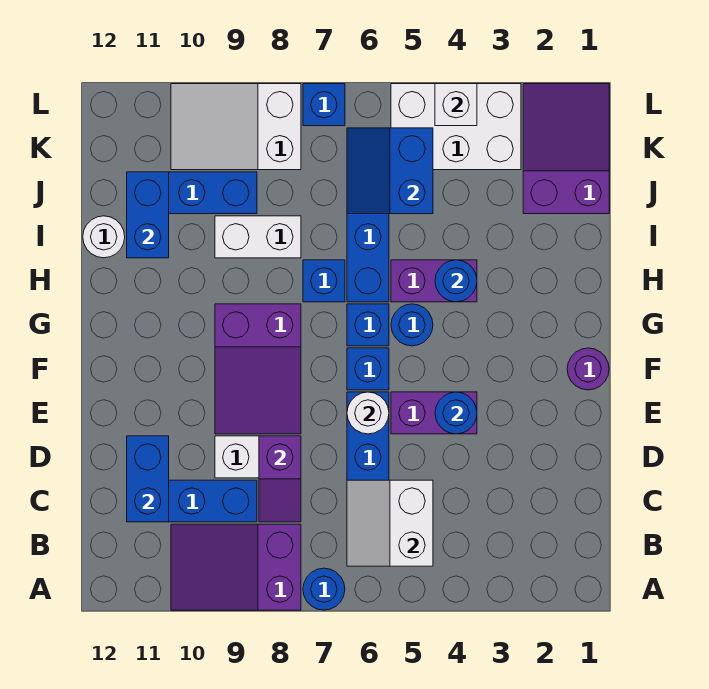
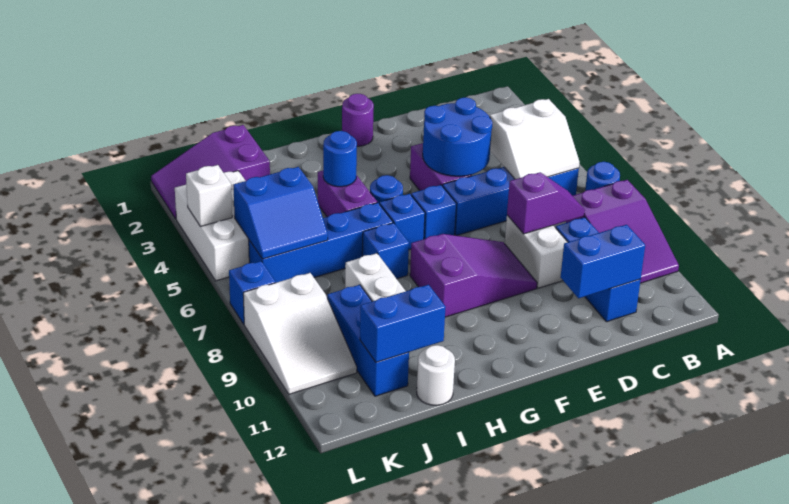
blue 1x1 round brick [435,392,477,434] -> blue 2x2 round brick [423,97,493,176]
white 1x1 round brick [347,392,389,434] -> none

